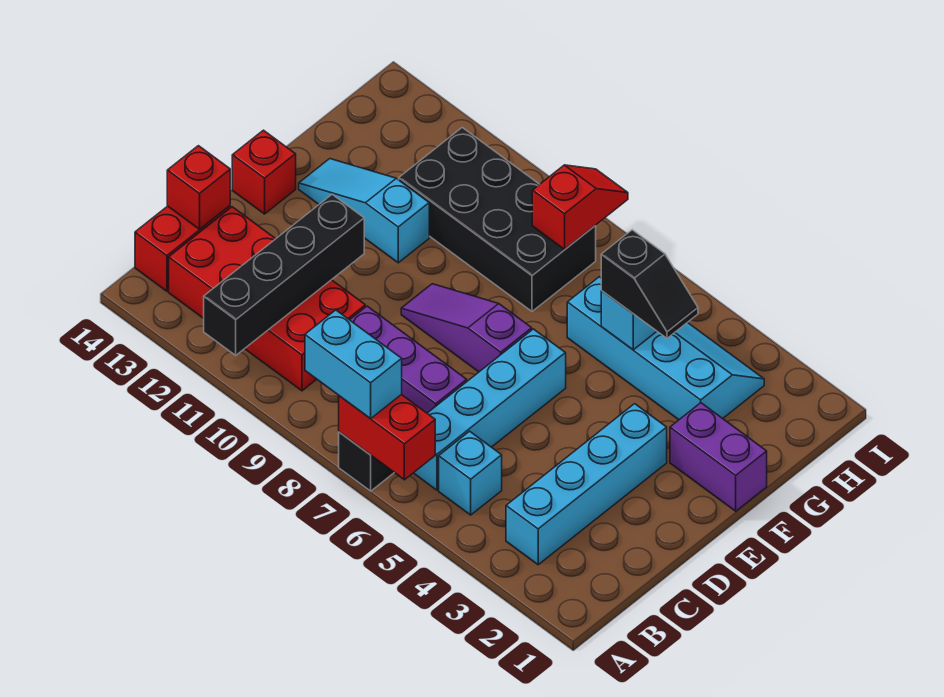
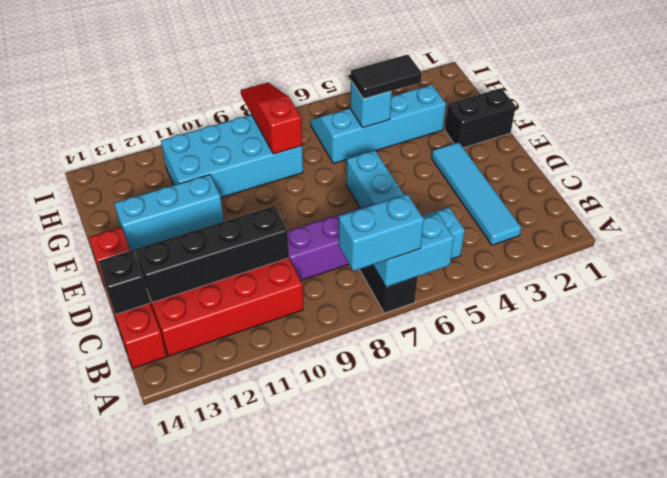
red 1x2 brick [339,395,435,480] -> cyan 1x2 brick [373,213,454,287]
black 1x4 brick [204,194,364,355] -> black 1x4 brick turned to [135,206,289,302]
cyan 1x4 brick [506,404,667,565] -> cyan 1x4 tile [432,142,521,245]
red 1x1 brick [167,146,230,229] -> black 1x1 brick [98,250,150,315]
purple 1x3 slope [401,284,532,372] -> none
purple 1x2 brick [670,403,767,511] -> black 1x2 brick [445,88,516,148]
cyan 1x3 slope [299,159,429,263] -> cyan 1x3 brick [114,175,224,251]
black 1x2 slope [601,230,698,338] -> black 1x2 tile [351,55,422,99]
black 2x4 brick [399,128,596,311] -> cyan 2x4 brick [161,115,303,198]
red 1x2 slope [532,165,628,249] -> red 1x3 slope [241,83,302,154]

